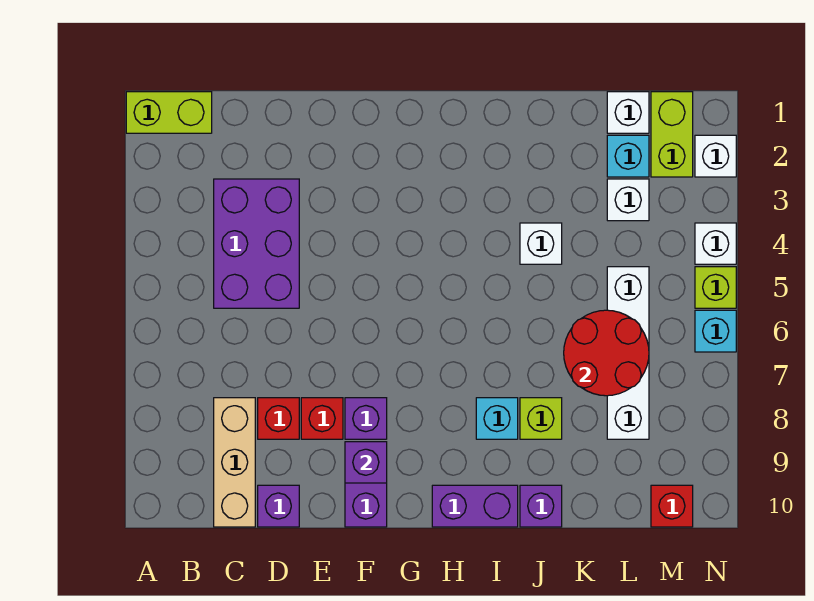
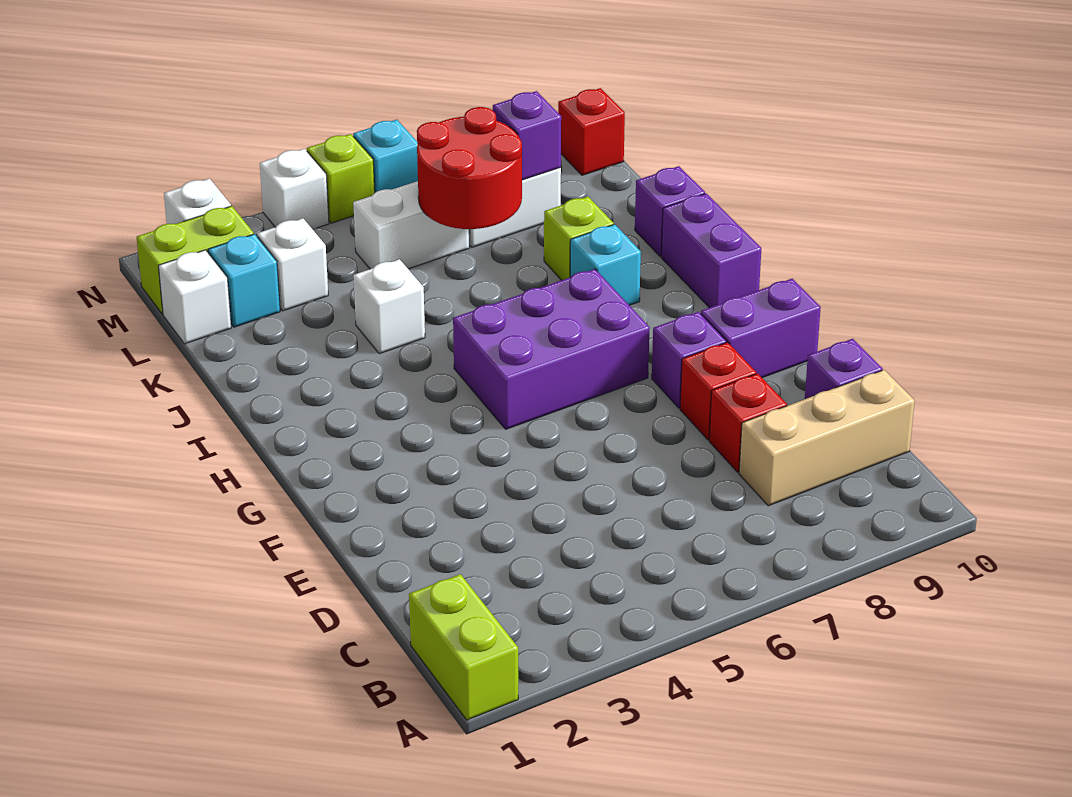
purple 2x3 brick [214,179,299,308] -> purple 2x3 brick moved to [453,269,650,429]
purple 1x1 brick [345,442,387,483] -> purple 1x1 brick moved to [493,91,561,180]

